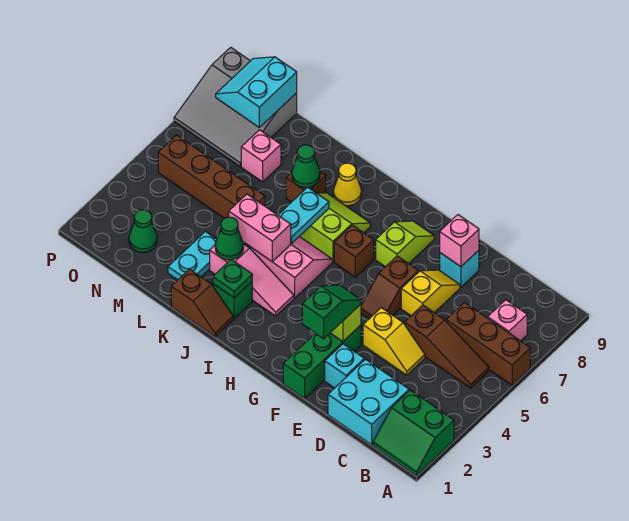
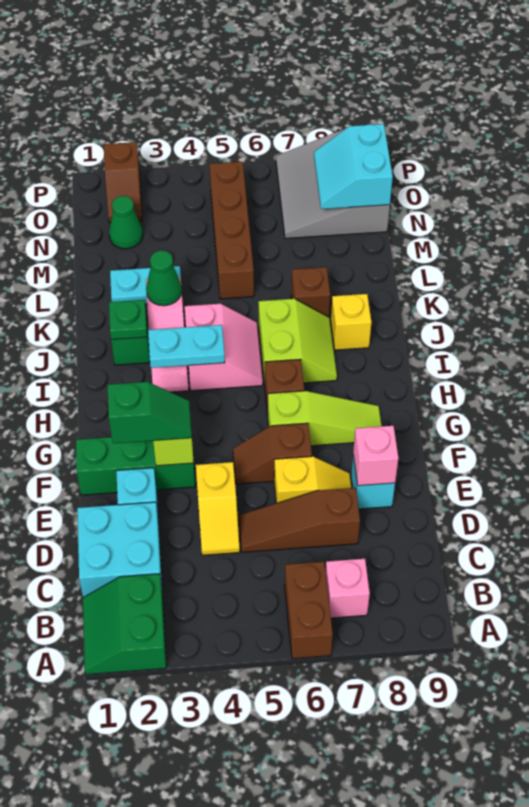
brown 1x3 brick [446,302,530,385] -> brown 1x2 brick [285,562,333,659]
brown 1x3 slope [405,305,489,388] -> brown 1x3 slope turned to [239,488,360,552]
lime 1x2 slope [376,221,434,267] -> lime 1x3 slope [268,391,382,446]
brown 1x2 slope [171,269,233,337] -> brown 1x2 slope moved to [104,142,142,223]
pink 1x2 brick [229,194,291,262] -> none
cyan 1x2 plate [278,187,329,244] -> cyan 1x2 plate moved to [148,325,225,368]
yellow 1x1 cone [333,163,361,206] -> yellow 1x1 brick [331,294,371,350]
green 1x1 cone [292,145,320,188] -> none
pink 1x1 brick [241,130,281,182] -> none
cyan 2x2 slope [216,57,297,127] -> cyan 2x2 slope turned to [314,124,393,209]

